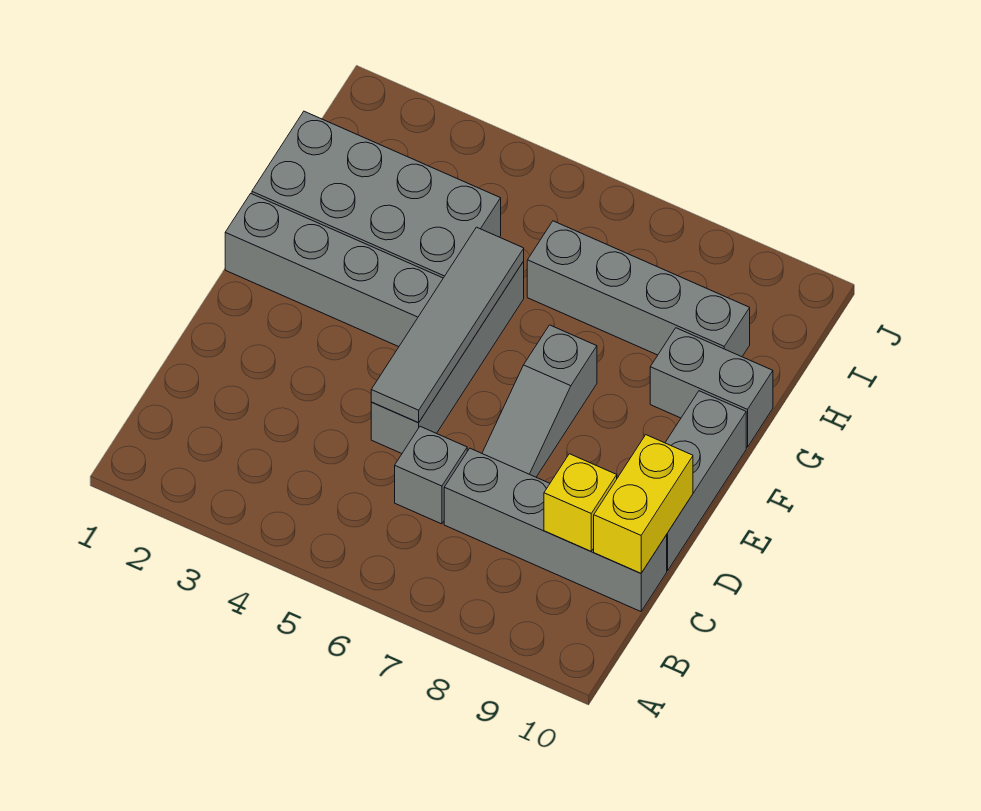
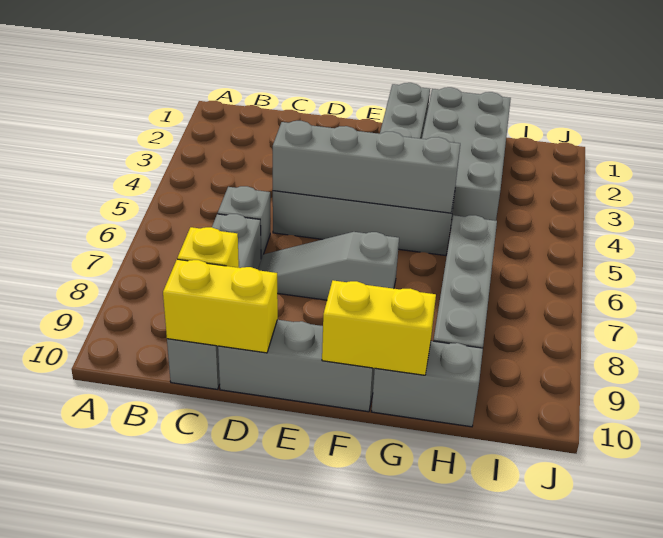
grey 1x4 tile [371,227,524,423] -> grey 1x4 brick [273,121,460,213]
none -> yellow 1x2 brick [322,280,436,375]
grey 1x2 brick [650,328,773,447] -> grey 1x2 brick turned to [372,341,483,427]

